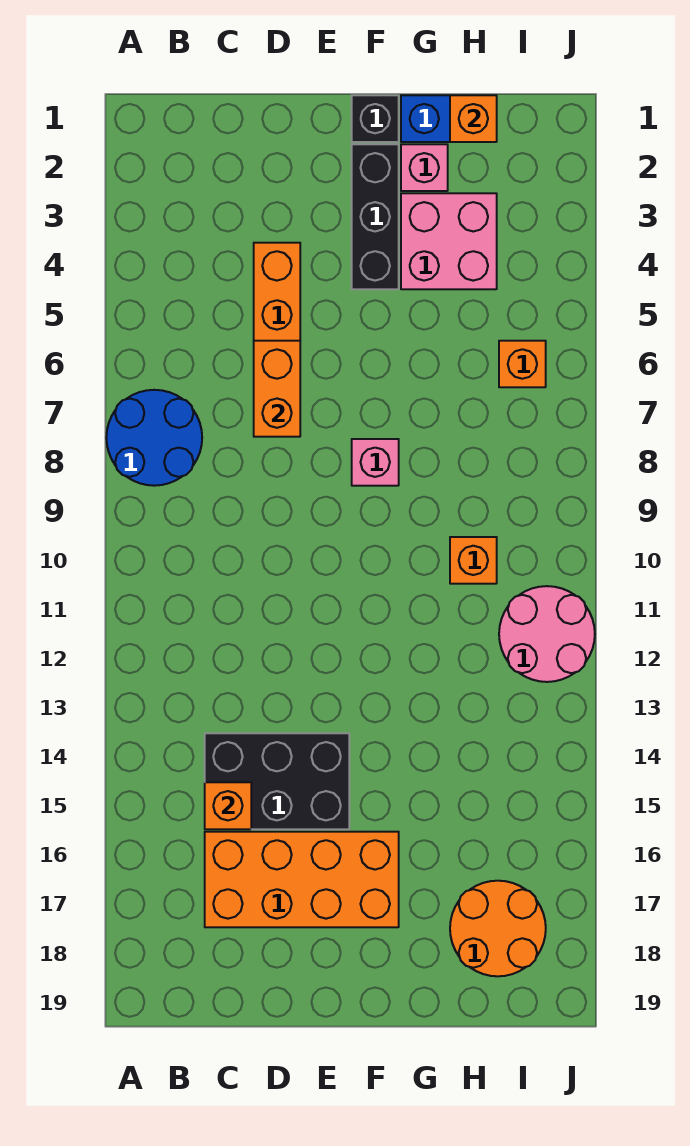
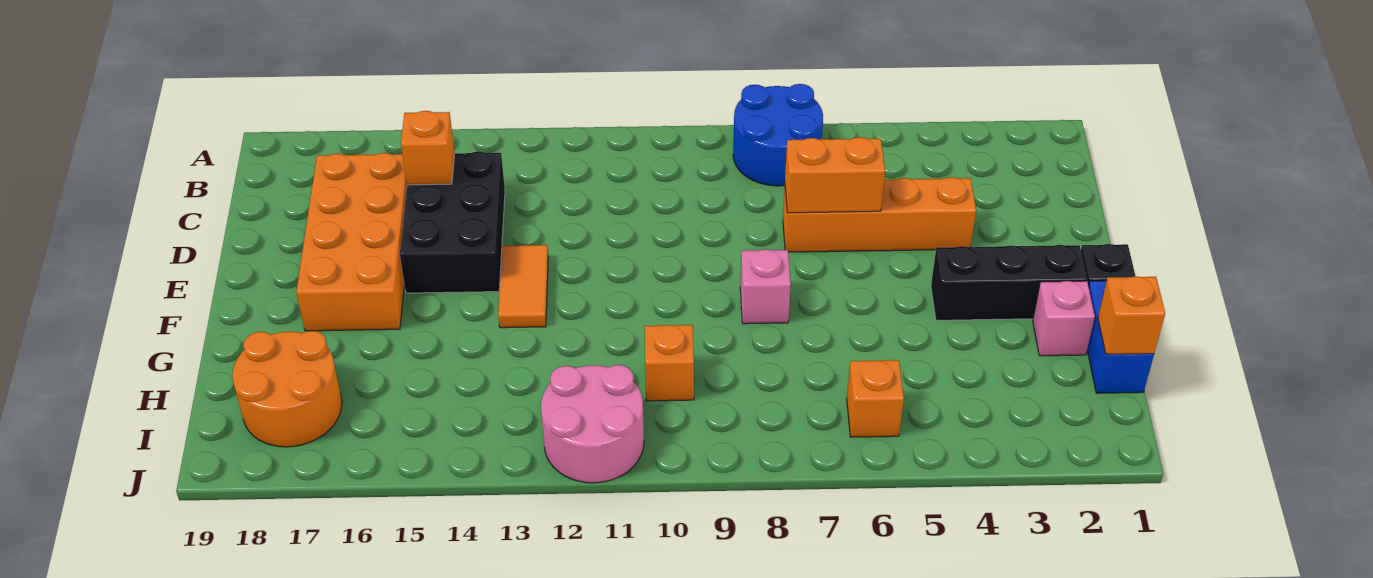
none -> orange 1x2 tile [498,245,548,328]
pink 2x2 brick [401,193,497,289] -> none

